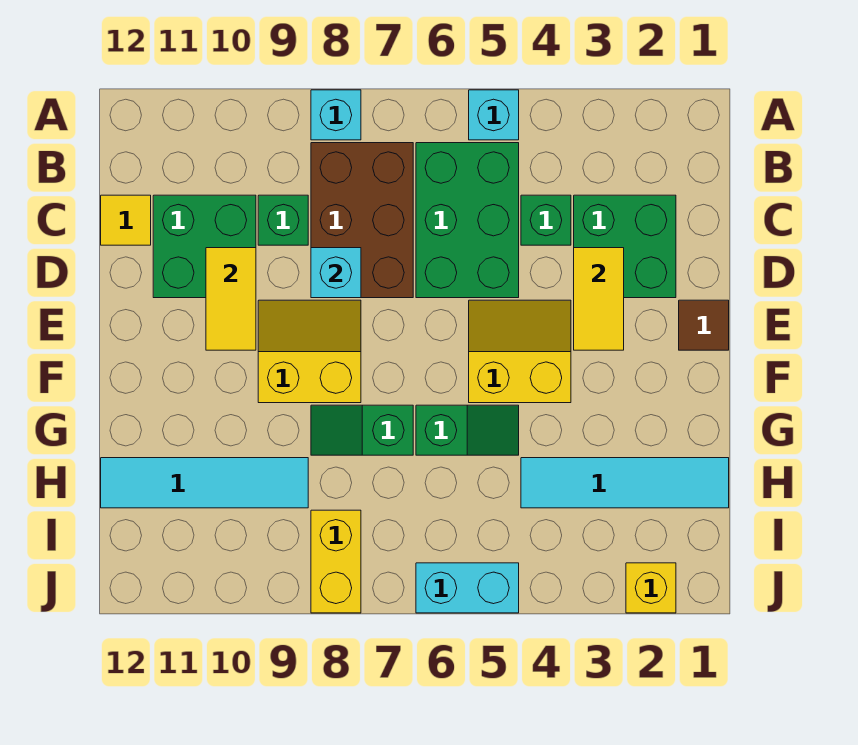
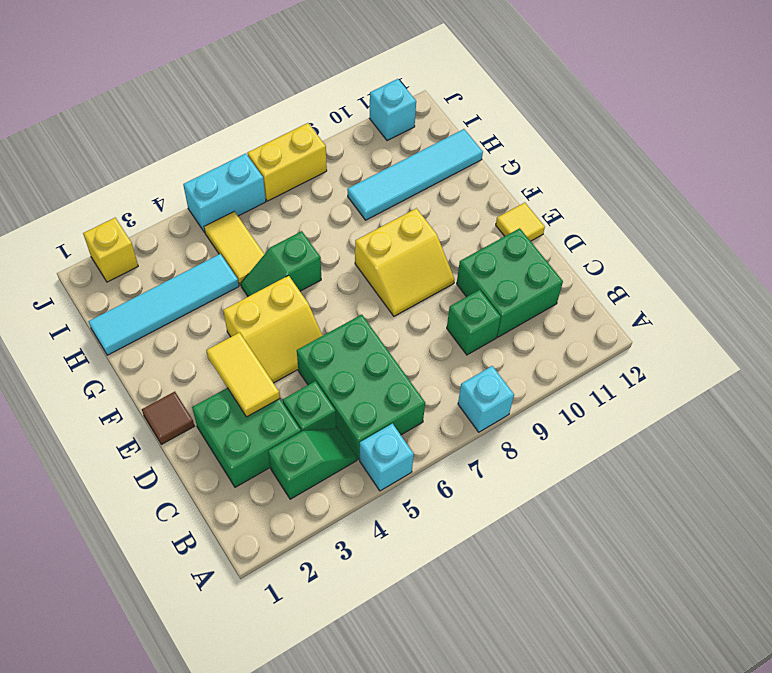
brown 2x3 brick [311,143,413,298] -> none
yellow 1x1 tile [101,195,151,245] -> yellow 1x1 tile moved to [496,203,545,241]
cyan 1x1 brick [311,248,361,298] -> cyan 1x1 brick moved to [369,79,416,141]
yellow 1x2 tile [206,248,256,350] -> yellow 1x2 tile moved to [204,211,264,285]
green 1x2 slope [311,405,413,455] -> green 1x2 slope moved to [268,428,357,499]
yellow 1x2 brick [311,510,361,613] -> yellow 1x2 brick turned to [247,123,327,201]

